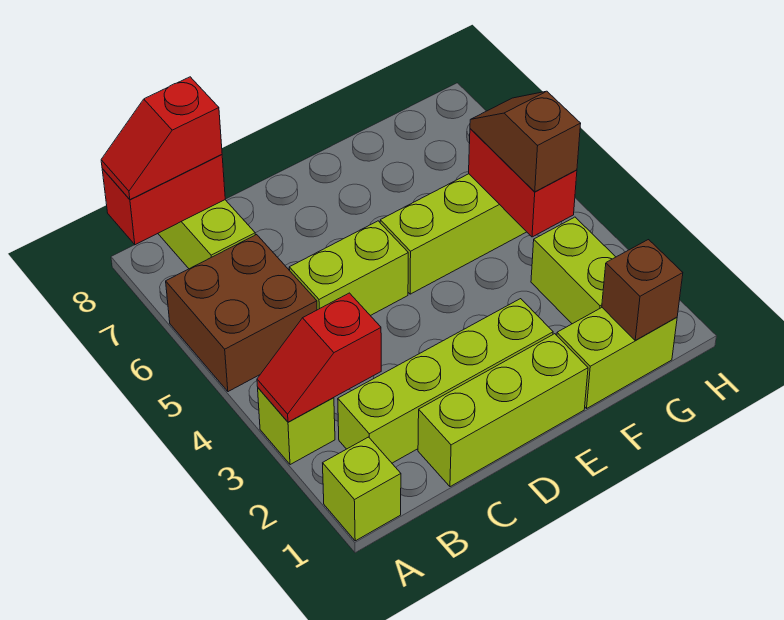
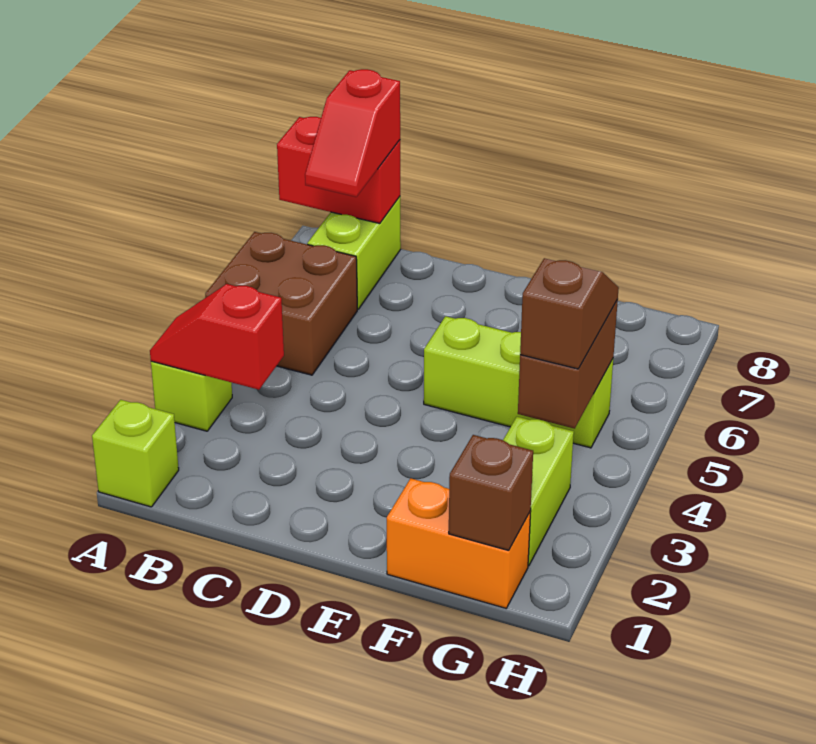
red 1x2 slope [101,77,222,199] -> red 1x2 slope turned to [305,69,400,197]
lime 1x4 brick [338,299,553,463] -> none
lime 1x3 brick [418,334,588,487] -> none
lime 1x2 brick [289,221,408,316] -> none
lime 1x2 brick [557,308,677,408] -> orange 1x2 brick [387,478,531,608]
red 1x2 brick [469,129,577,237] -> brown 1x2 brick [518,300,618,429]

